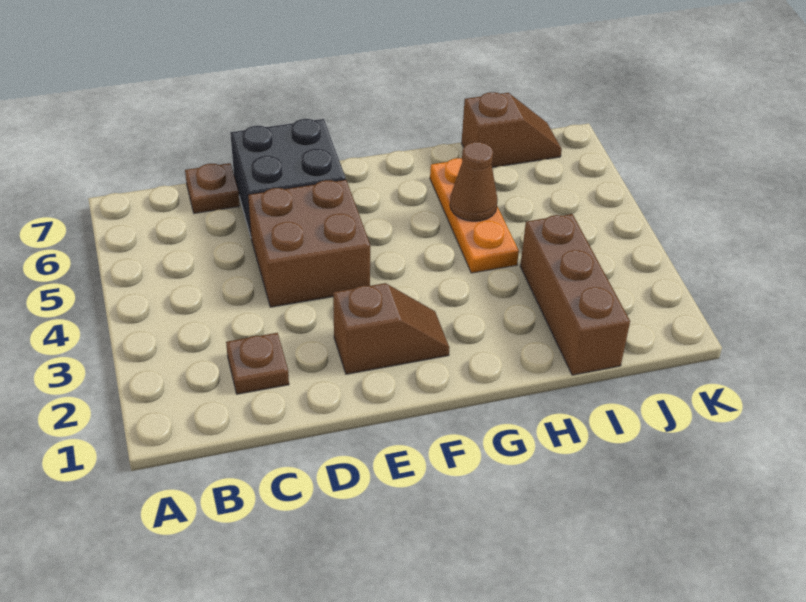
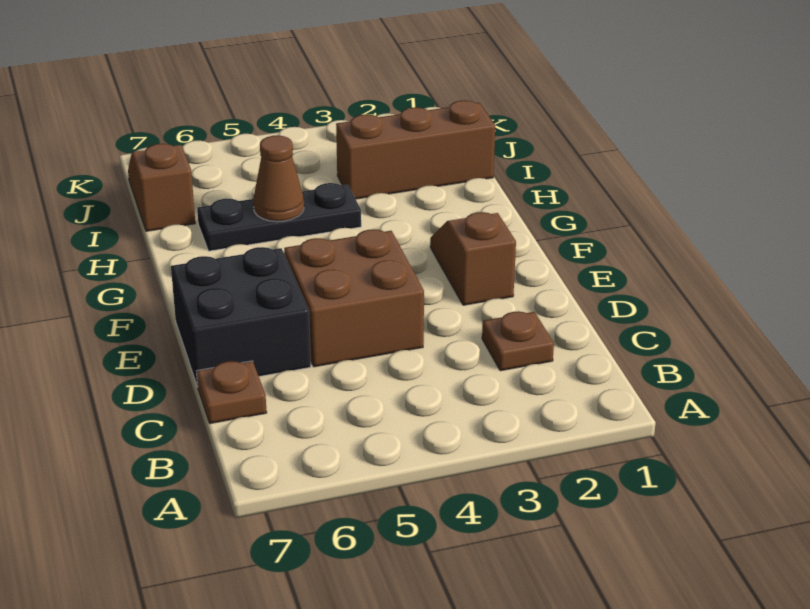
orange 1x3 plate [430,158,519,273] -> black 1x3 plate [197,183,361,251]

